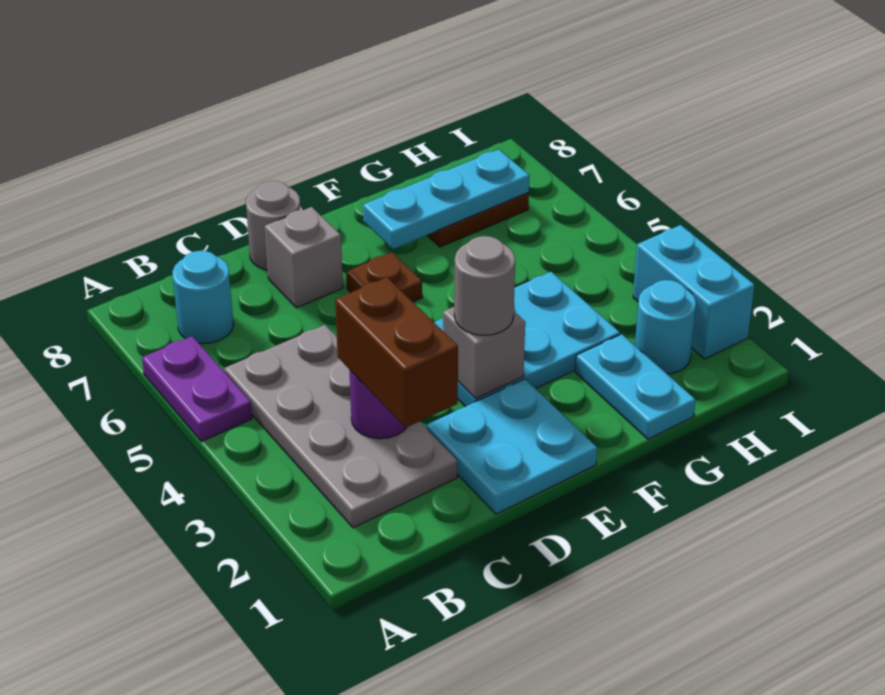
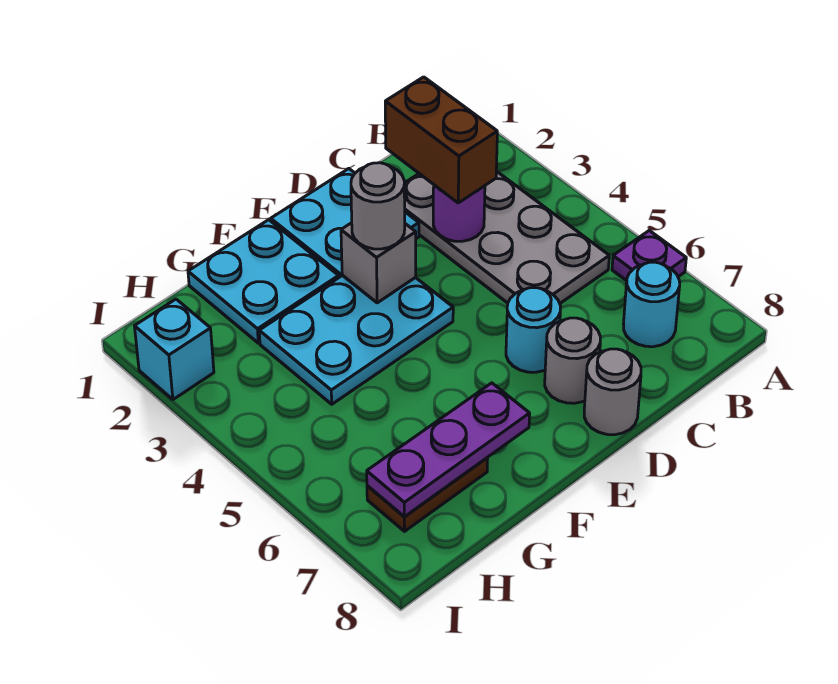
purple 1x2 plate [142,336,252,441] -> purple 1x1 plate [612,231,686,281]
grey 1x1 brick [265,207,343,308] -> grey 1x1 round brick [545,318,600,403]
brown 1x1 plate [346,252,422,302] -> none
cyan 1x3 plate [363,150,529,249] -> purple 1x3 plate [367,383,530,517]
cyan 1x2 plate [575,334,695,439] -> cyan 2x2 plate [188,220,339,343]
cyan 1x1 round brick [635,280,696,374] -> cyan 1x1 round brick moved to [506,288,560,372]
cyan 1x2 brick [633,225,755,359] -> cyan 1x1 brick [135,299,214,399]

